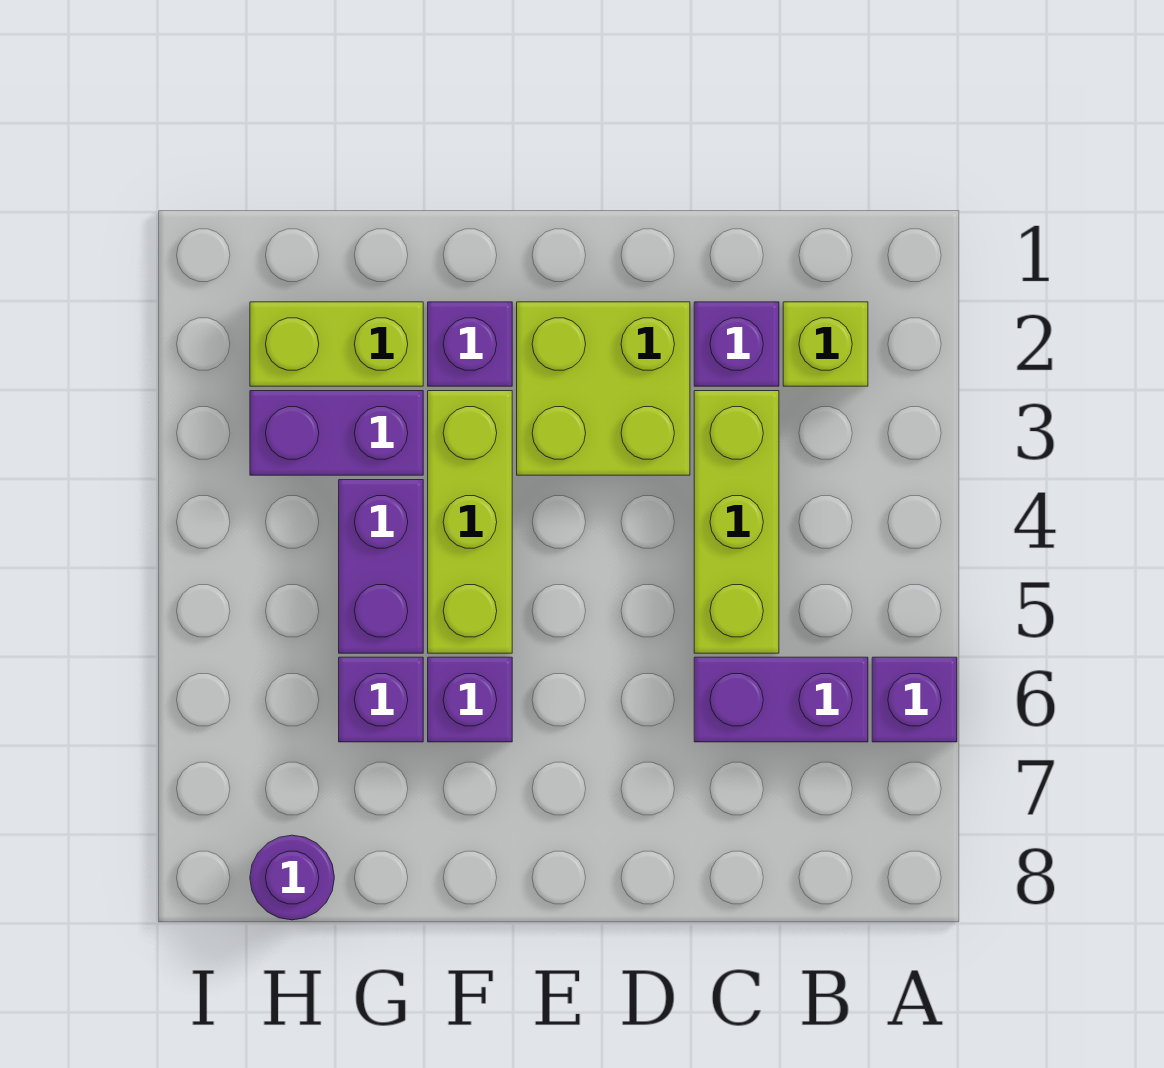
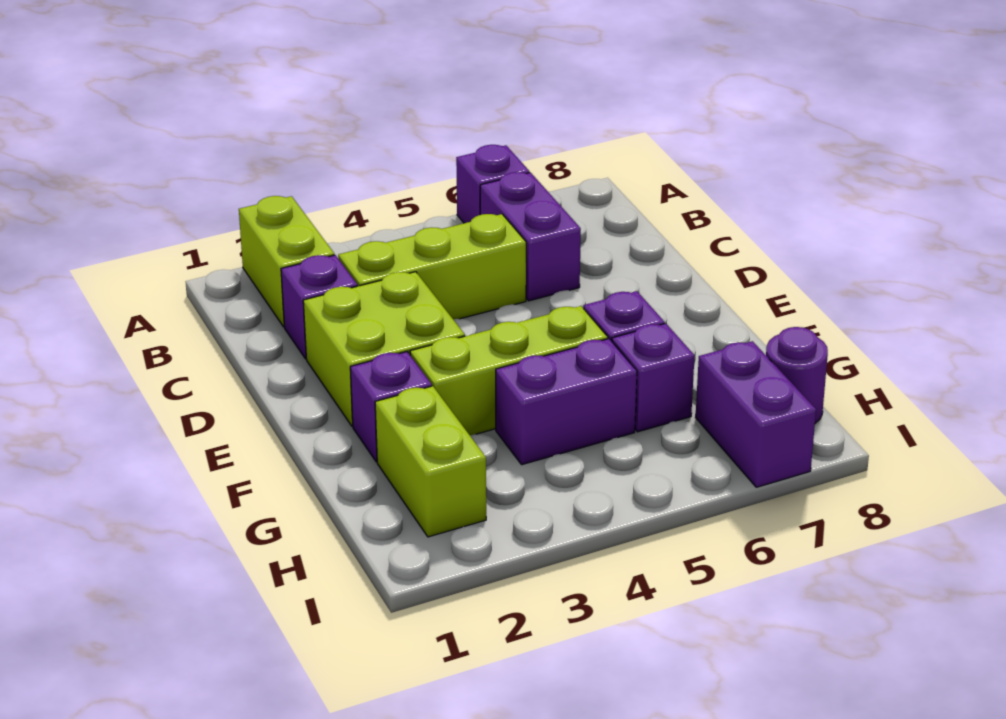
lime 1x1 brick [783,302,868,386] -> lime 1x2 brick [239,196,335,327]
purple 1x2 brick [250,391,423,475] -> purple 1x2 brick moved to [695,341,816,487]

